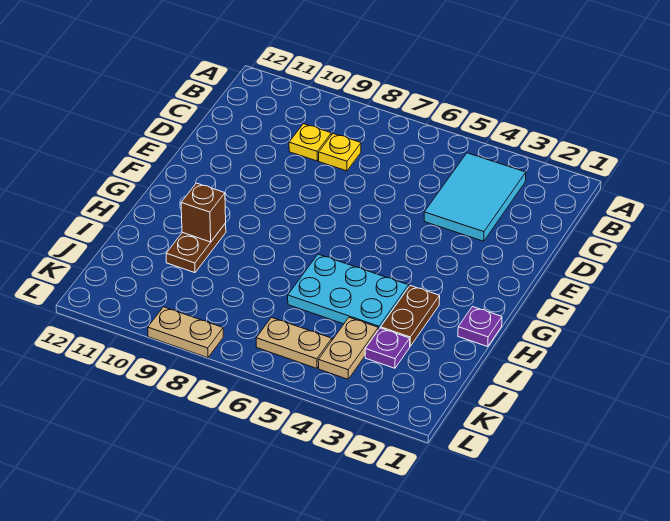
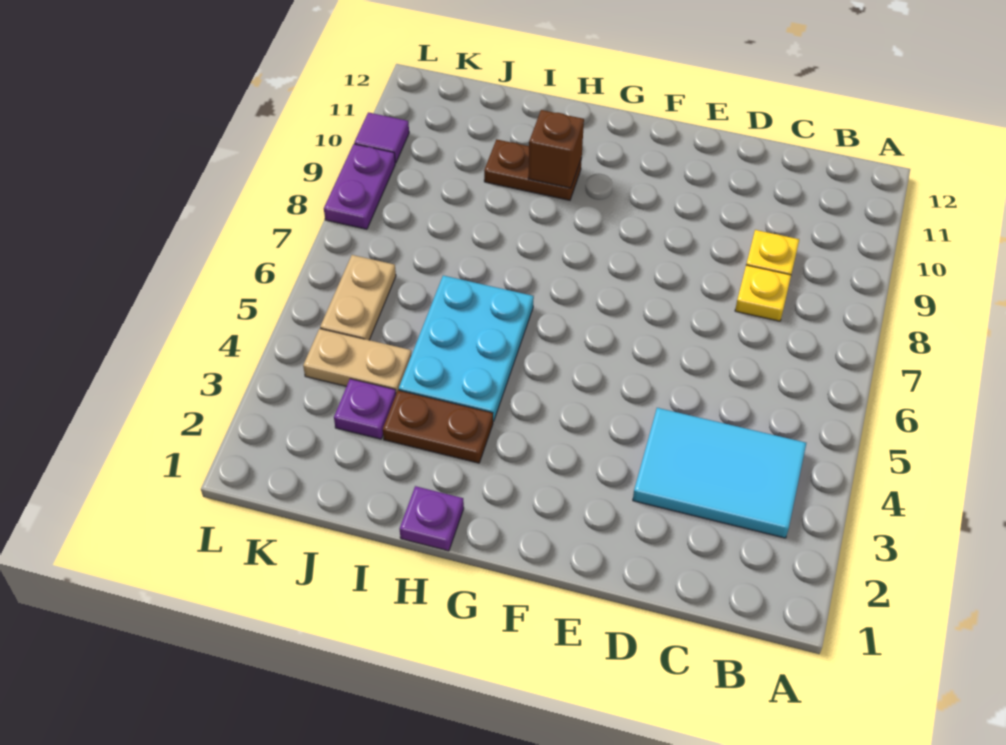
tan 1x2 plate [148,307,223,358] -> purple 1x2 plate [324,144,395,229]
none -> purple 1x1 tile [354,112,409,163]

